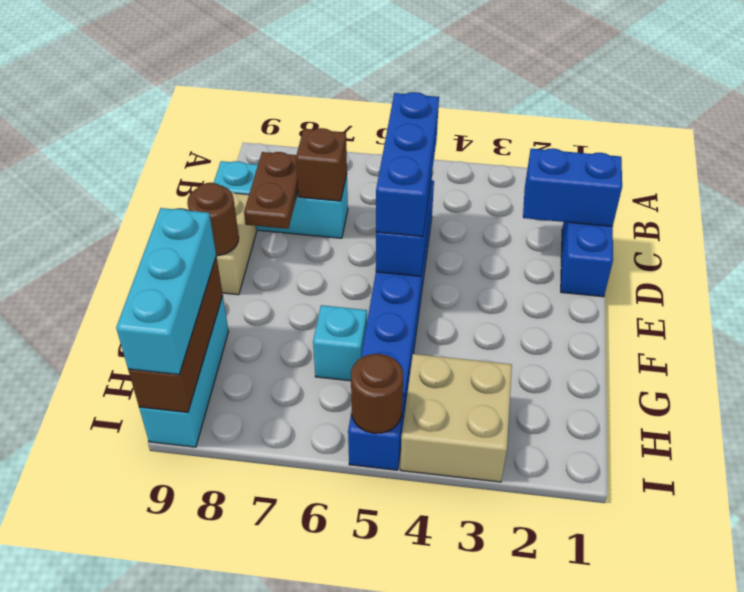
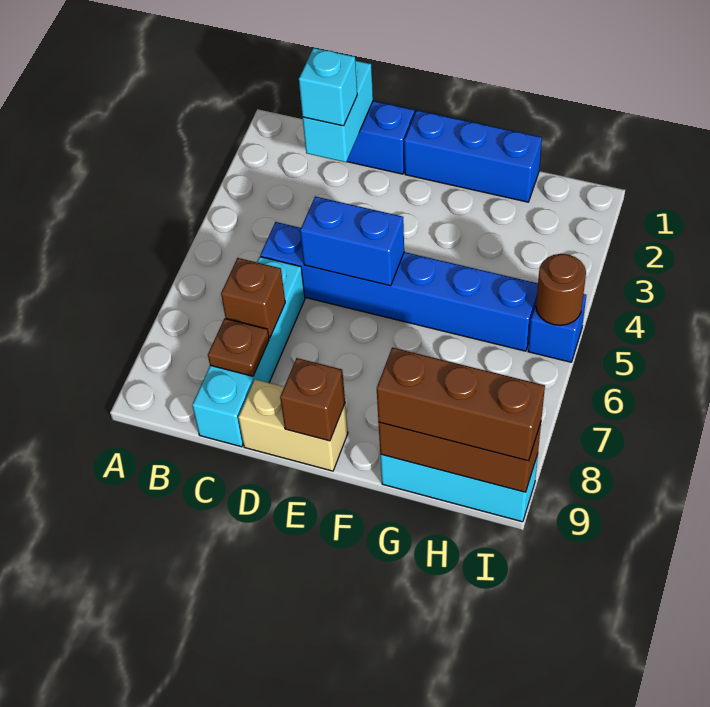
blue 1x2 brick [523,148,622,226] -> cyan 1x2 brick [303,61,373,162]
blue 1x3 brick [376,92,439,237] -> blue 1x3 brick moved to [404,110,542,202]
cyan 1x3 brick [214,161,348,238] -> cyan 1x4 brick [192,257,305,447]
brown 1x2 plate [244,152,298,229] -> brown 1x1 plate [208,318,269,376]
brown 1x1 round brick [187,183,239,256] -> brown 1x1 brick [280,358,345,441]
cyan 1x1 brick [313,305,367,381] -> cyan 1x1 brick moved to [299,48,357,126]
cyan 1x3 brick [116,208,216,375] -> brown 1x3 brick [377,348,545,461]
tan 2x2 brick [400,354,512,482] -> none

